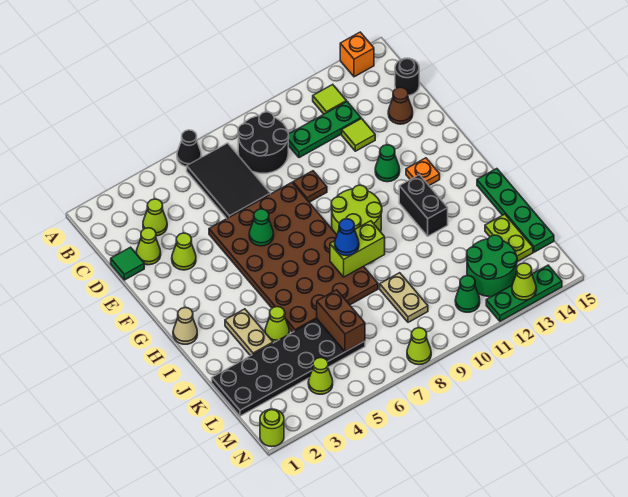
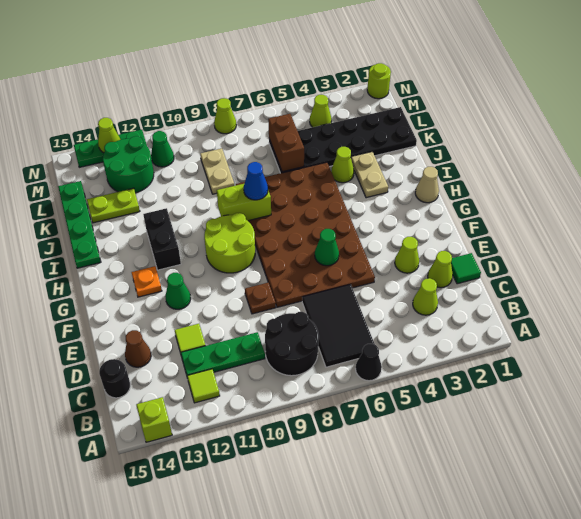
orange 1x1 brick [340,32,374,77] -> lime 1x1 brick [136,397,172,442]
lime 1x2 plate [485,214,533,262] -> lime 1x2 plate turned to [87,188,140,223]

